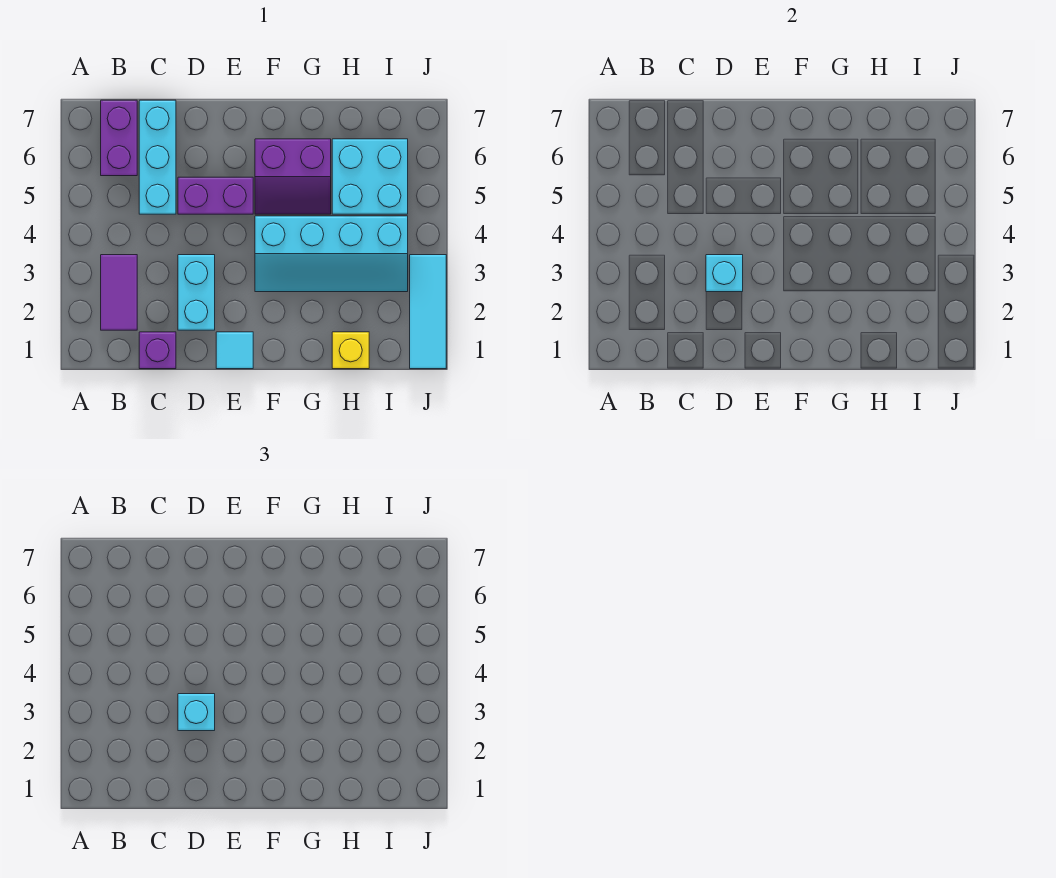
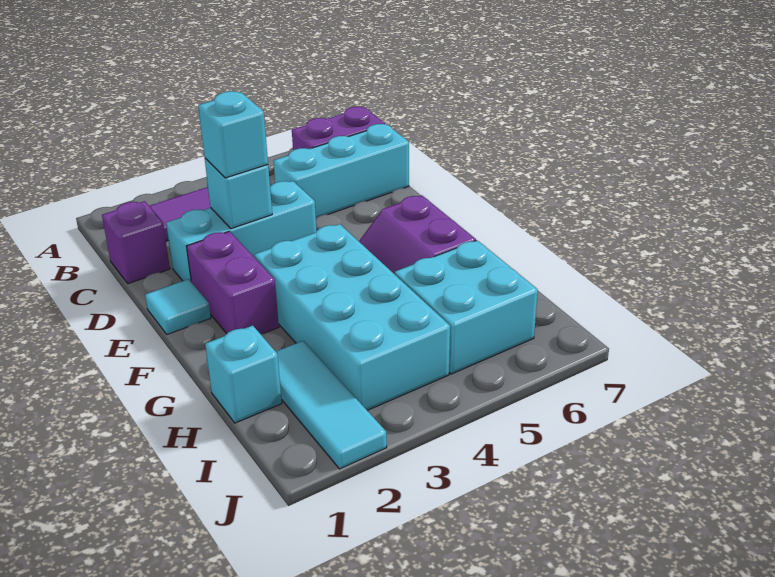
cyan 1x2 brick [178,255,215,330] -> cyan 1x3 brick [166,181,317,281]
purple 1x2 brick [178,177,253,214] -> purple 1x2 brick moved to [187,231,279,334]
cyan 2x4 slope [255,216,408,292] -> cyan 2x4 brick [254,224,450,410]
yellow 1x1 brick [332,332,369,369] -> cyan 1x1 brick [205,326,282,423]
cyan 1x3 tile [410,255,446,369] -> cyan 1x3 tile turned to [276,341,387,469]

